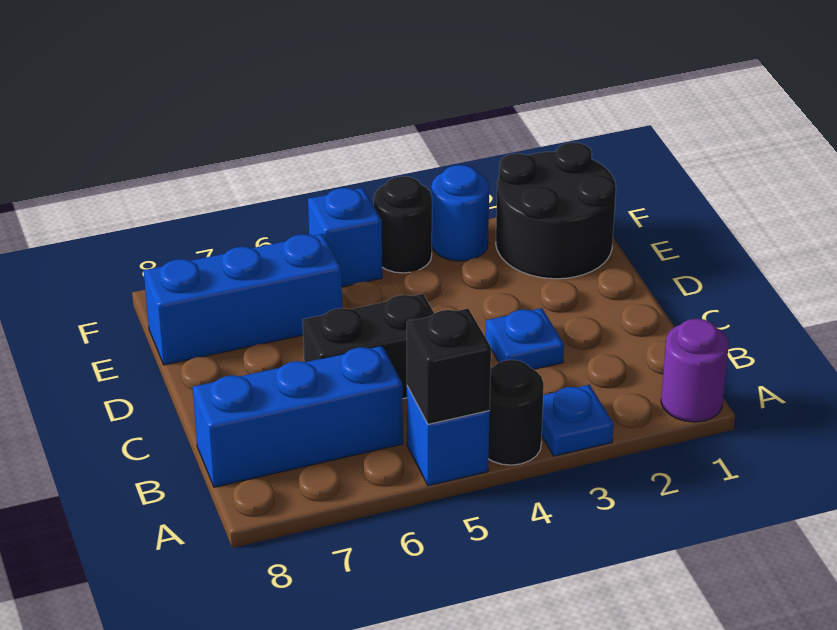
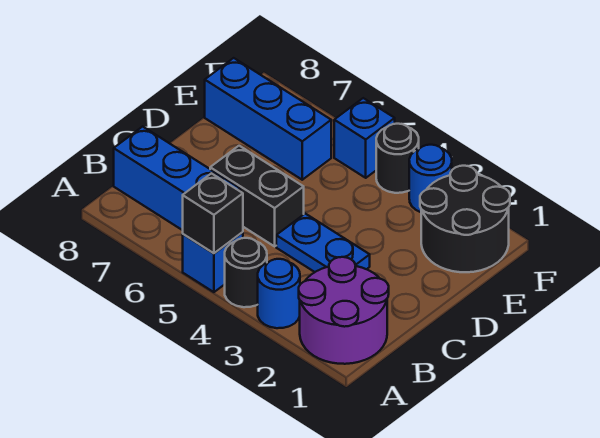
purple 1x1 round brick [661,319,729,422] -> purple 2x2 round brick [299,257,389,364]
blue 1x1 plate [542,385,614,456] -> blue 1x1 round brick [258,259,300,328]
blue 1x1 plate [485,308,564,369] -> blue 1x2 plate [276,214,370,272]

